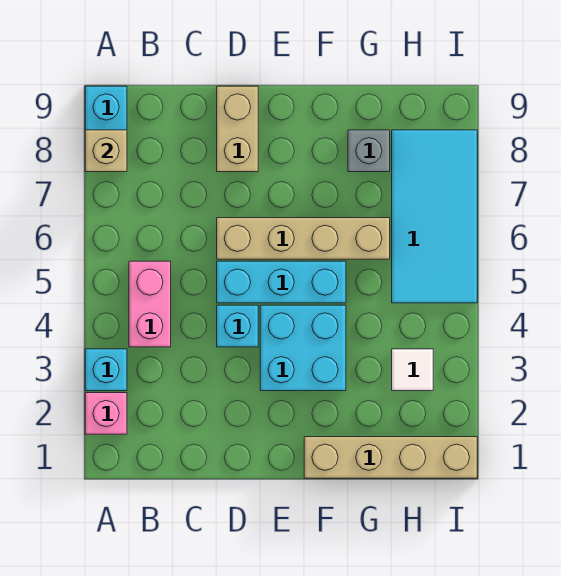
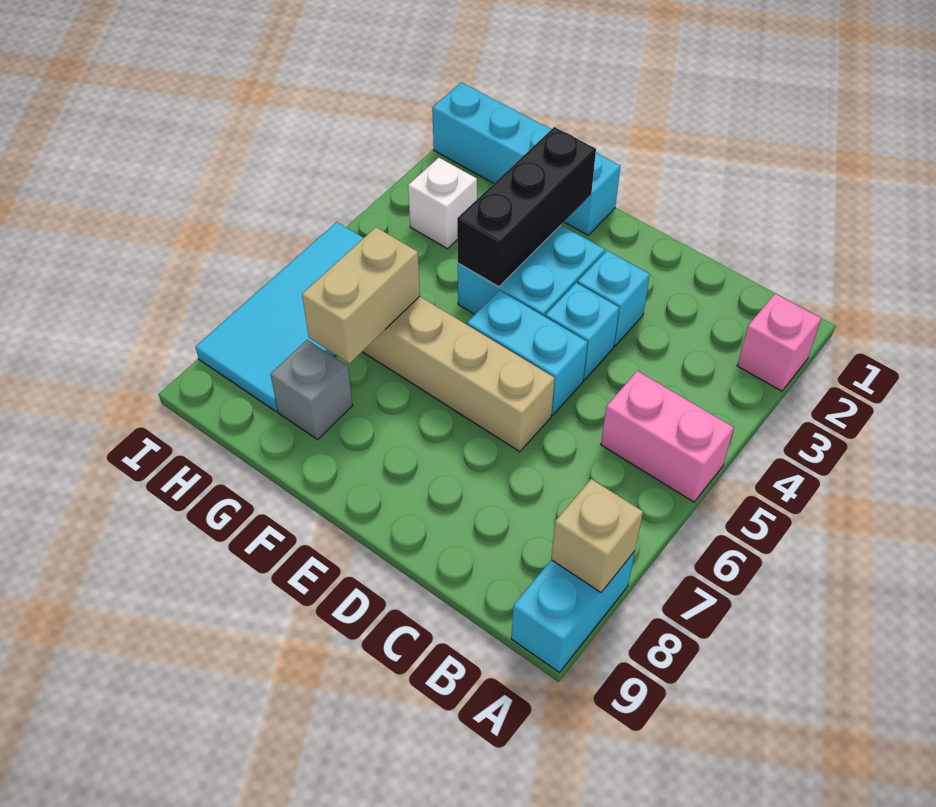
cyan 1x1 brick [85,349,127,391] -> cyan 1x1 brick moved to [577,251,650,346]
pink 1x2 brick [129,261,171,347] -> pink 1x2 brick turned to [601,371,734,502]
cyan 1x3 brick [217,261,346,303] -> cyan 1x2 brick [467,290,588,415]
tan 1x2 brick [217,86,258,172] -> tan 1x2 brick moved to [302,227,420,363]
tan 1x4 brick [304,437,477,478] -> cyan 1x4 brick [432,82,620,235]
none -> black 1x3 brick [457,127,596,287]
white 1x1 tile [392,349,433,391] -> white 1x1 brick [408,158,477,249]

